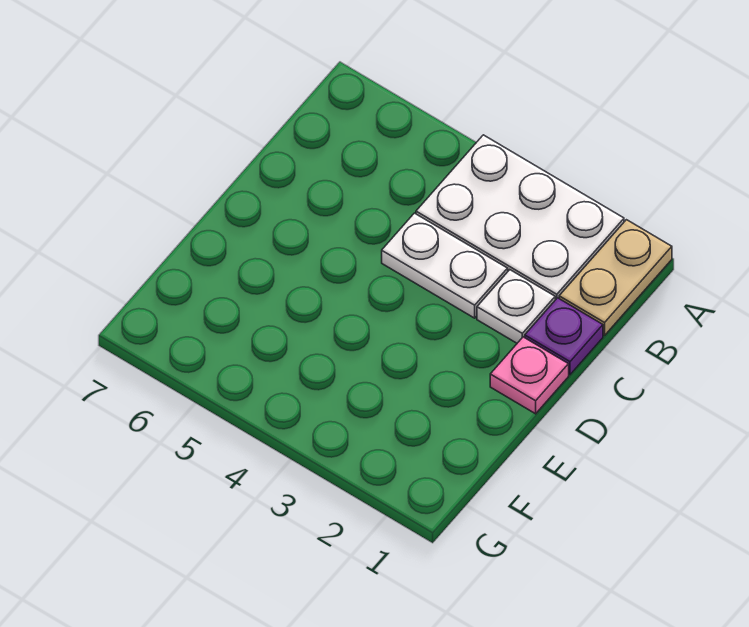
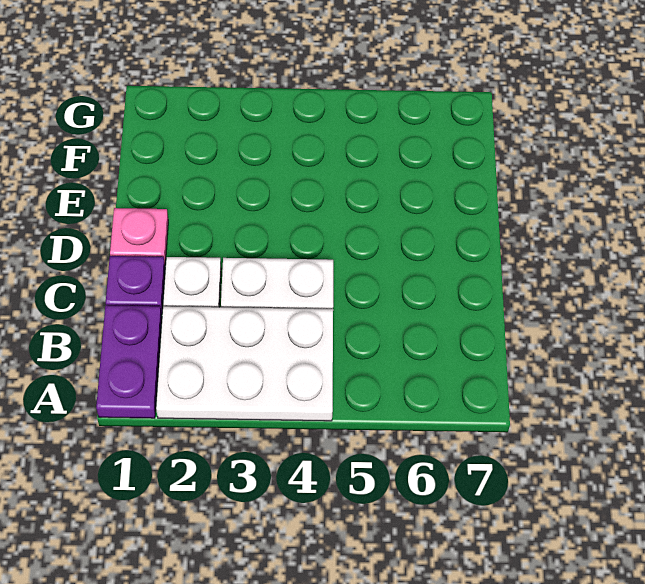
tan 1x2 plate [559,220,672,336] -> purple 1x2 plate [96,305,162,418]

